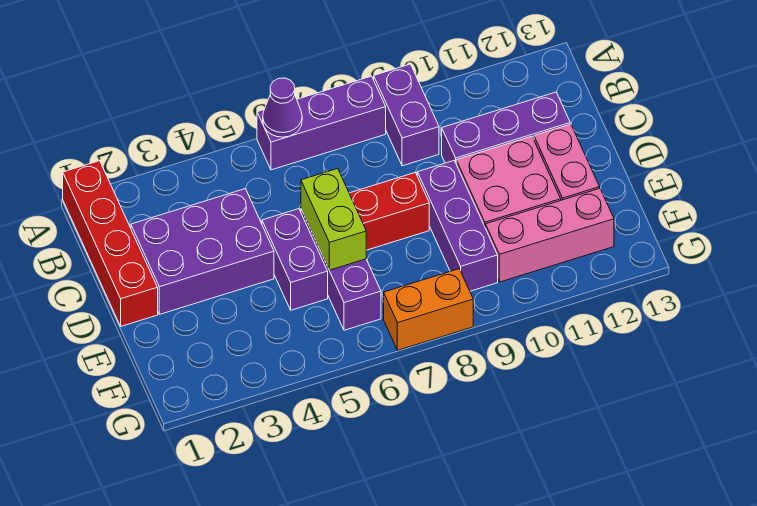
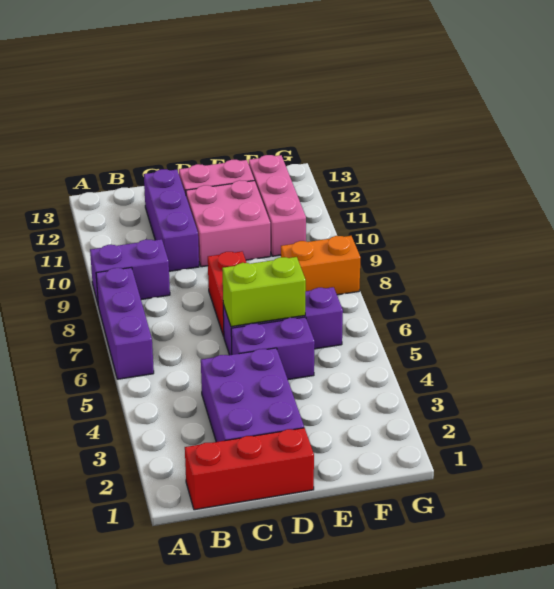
red 1x4 brick [63,161,158,326] -> red 1x3 brick [185,428,314,510]
purple 1x1 cone [263,78,302,137] -> none
purple 1x3 brick [417,161,498,291] -> none
orange 1x2 brick [384,269,473,350] -> orange 1x2 brick turned to [281,236,361,295]

